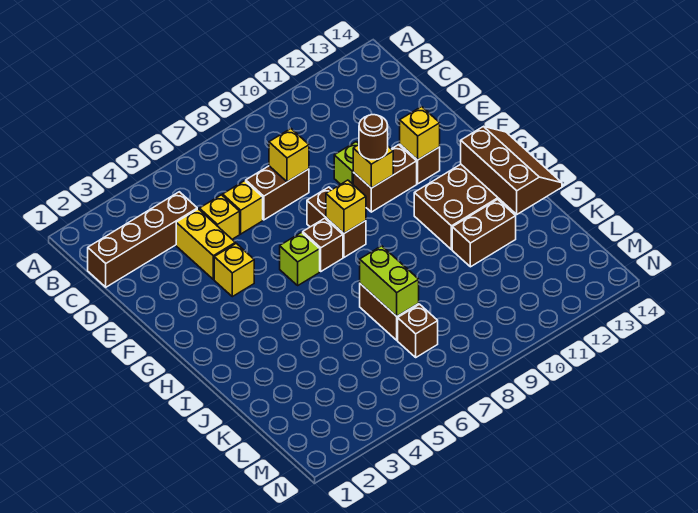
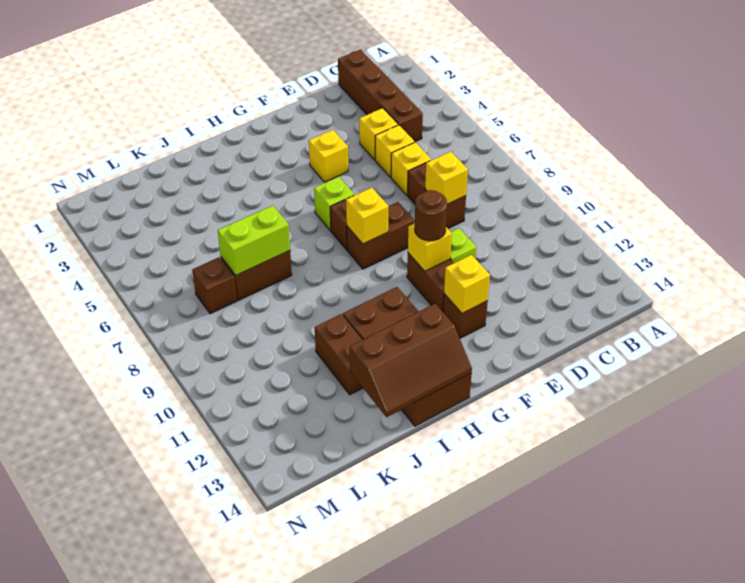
yellow 1x2 brick [176,209,235,279] -> yellow 1x1 brick [359,108,398,160]

